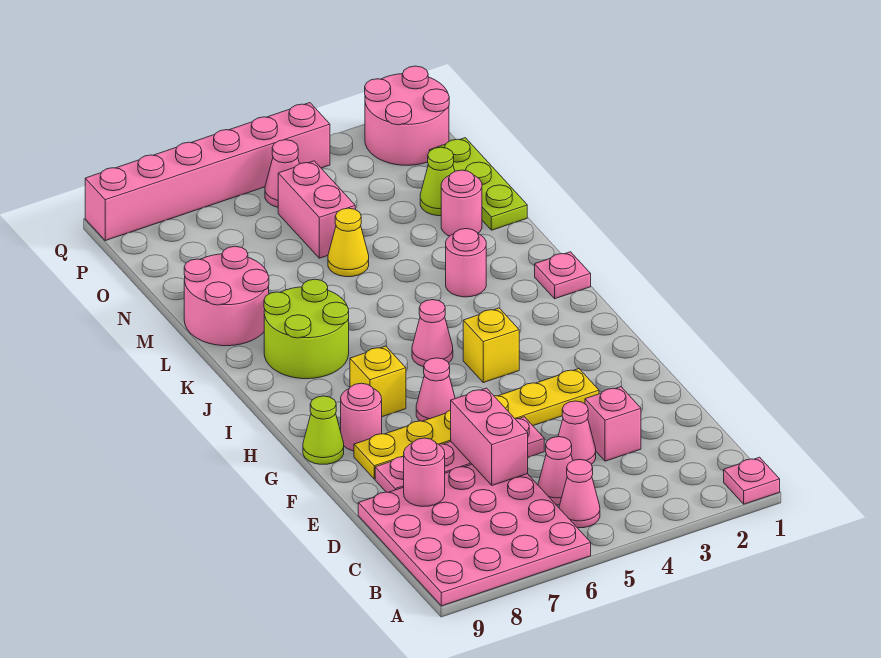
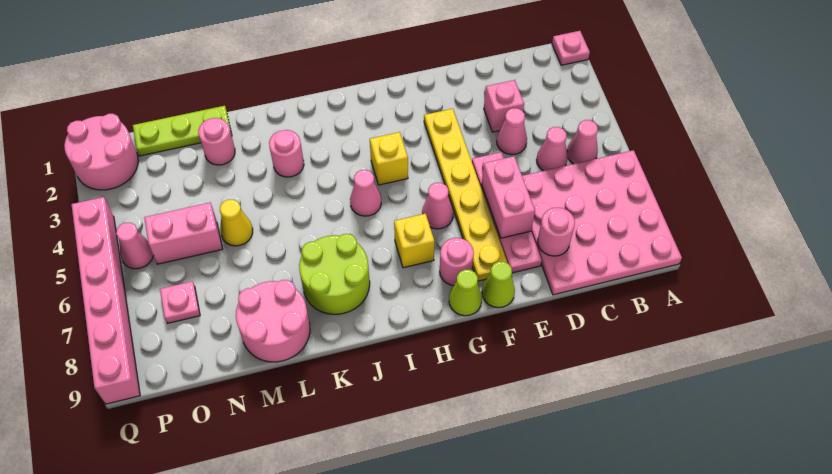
pink 1x2 brick [451,388,528,485] -> pink 1x2 brick turned to [482,156,535,238]
pink 1x1 plate [535,252,591,299] -> pink 1x1 plate moved to [160,282,200,323]
lime 1x1 cone [420,147,455,216] -> lime 1x1 cone moved to [482,262,515,308]

